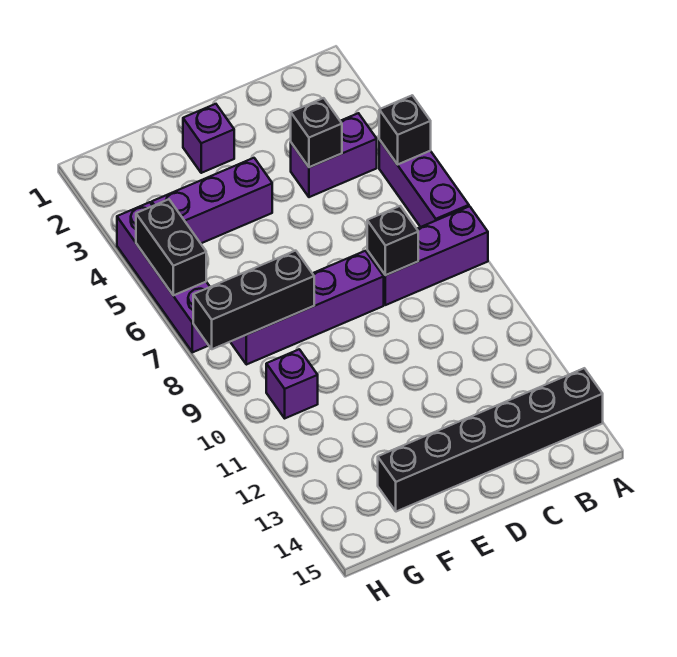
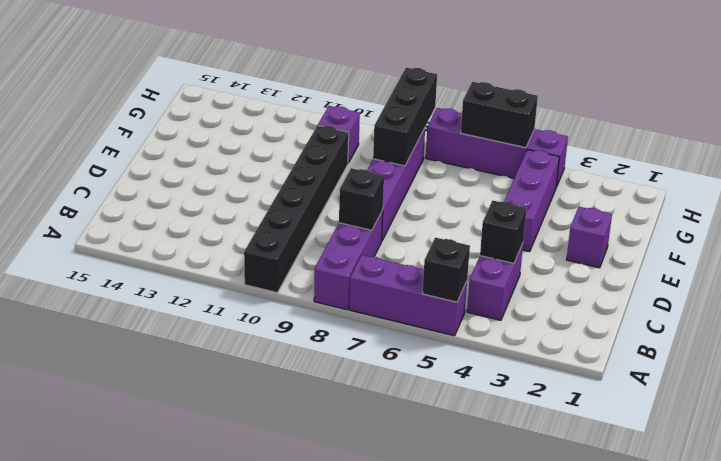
black 1x6 brick [378,368,603,512] -> black 1x6 brick moved to [244,125,349,293]

